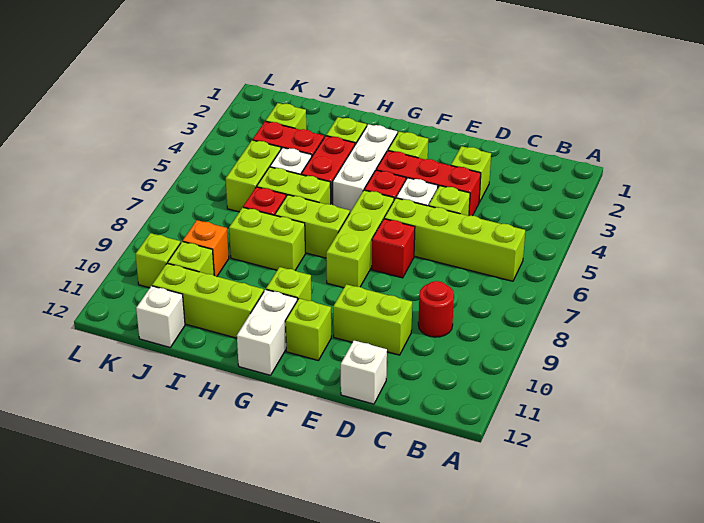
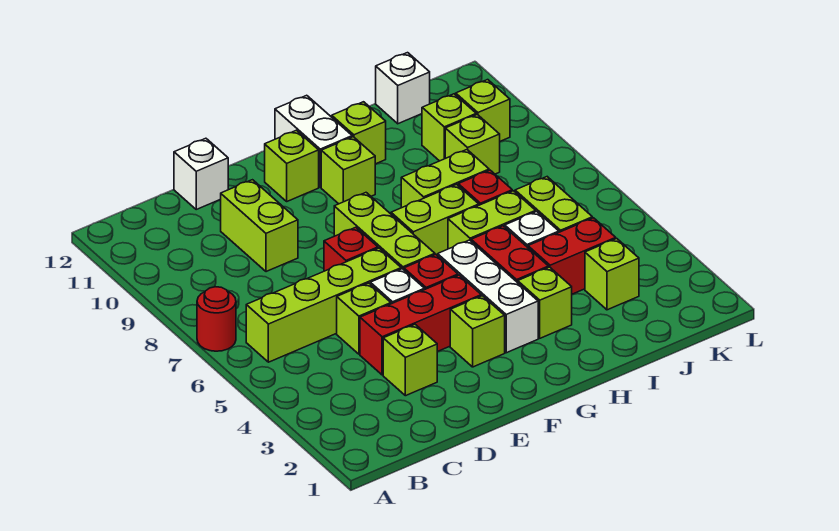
red 1x1 round brick [418,281,454,337] -> red 1x1 round brick moved to [197,287,236,351]
lime 1x2 brick [333,284,412,355] -> lime 1x2 brick turned to [221,180,298,272]
lime 1x3 brick [152,263,264,338] -> lime 1x1 brick [332,102,386,164]
orange 1x1 brick [183,220,229,276] -> lime 1x1 brick [445,114,500,174]

